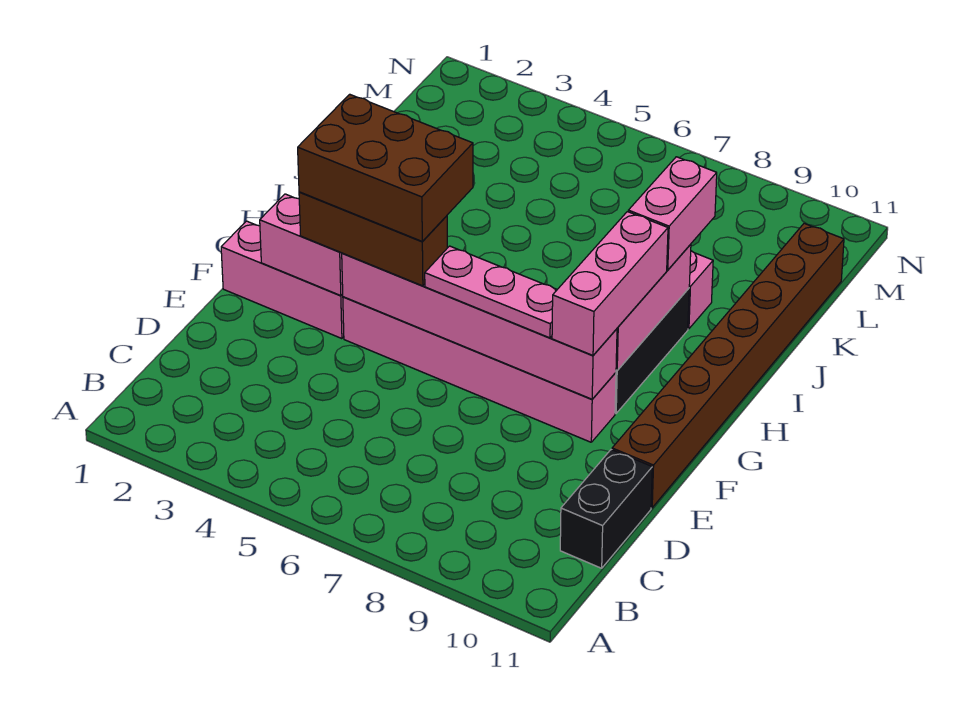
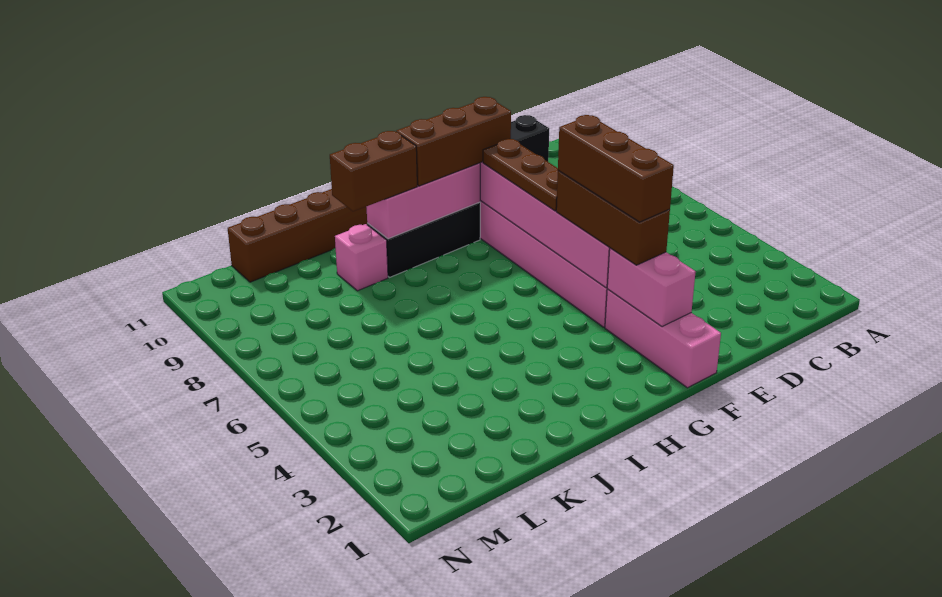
brown 2x3 brick [298,94,473,242] -> brown 1x3 brick [558,115,674,222]
pink 1x3 plate [425,246,557,338] -> brown 1x3 plate [483,139,558,211]
pink 1x3 brick [552,212,668,355] -> brown 1x3 brick [396,97,511,186]
pink 1x2 brick [628,157,717,270] -> brown 1x2 brick [330,131,417,211]

